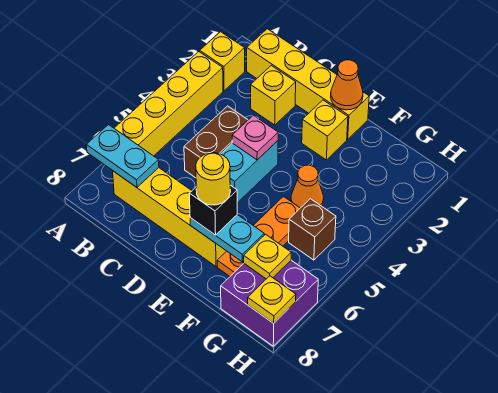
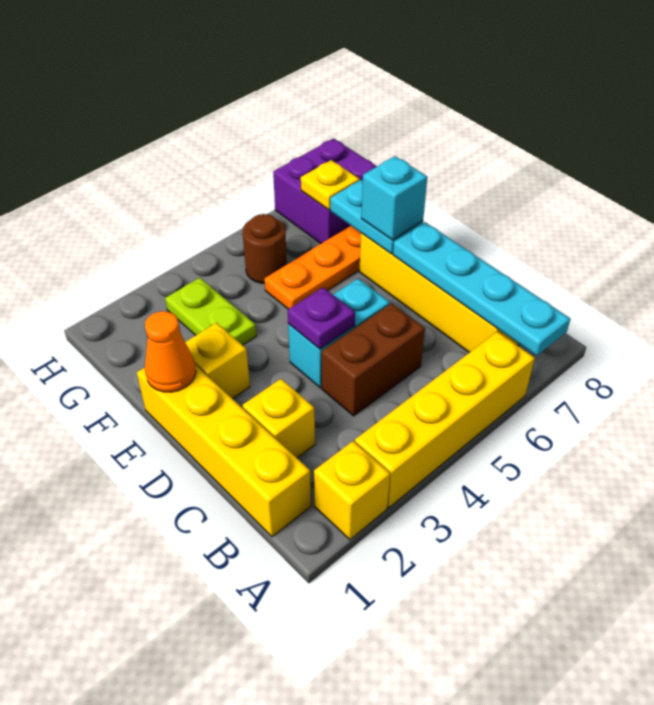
cyan 1x2 plate [86,125,159,187] -> cyan 1x4 plate [393,222,570,356]
pink 1x1 plate [232,115,278,160] -> purple 1x1 plate [288,287,355,349]
black 1x1 brick [189,185,237,235] -> cyan 1x1 brick [361,156,427,240]
yellow 1x1 round brick [196,153,230,205] -> none
none -> lime 1x2 plate [165,278,256,345]
orange 1x1 cone [291,165,324,208] -> none
brown 1x1 brick [289,199,336,260] -> brown 1x1 round brick [243,214,287,283]
yellow 1x1 plate [248,276,296,323] -> none

